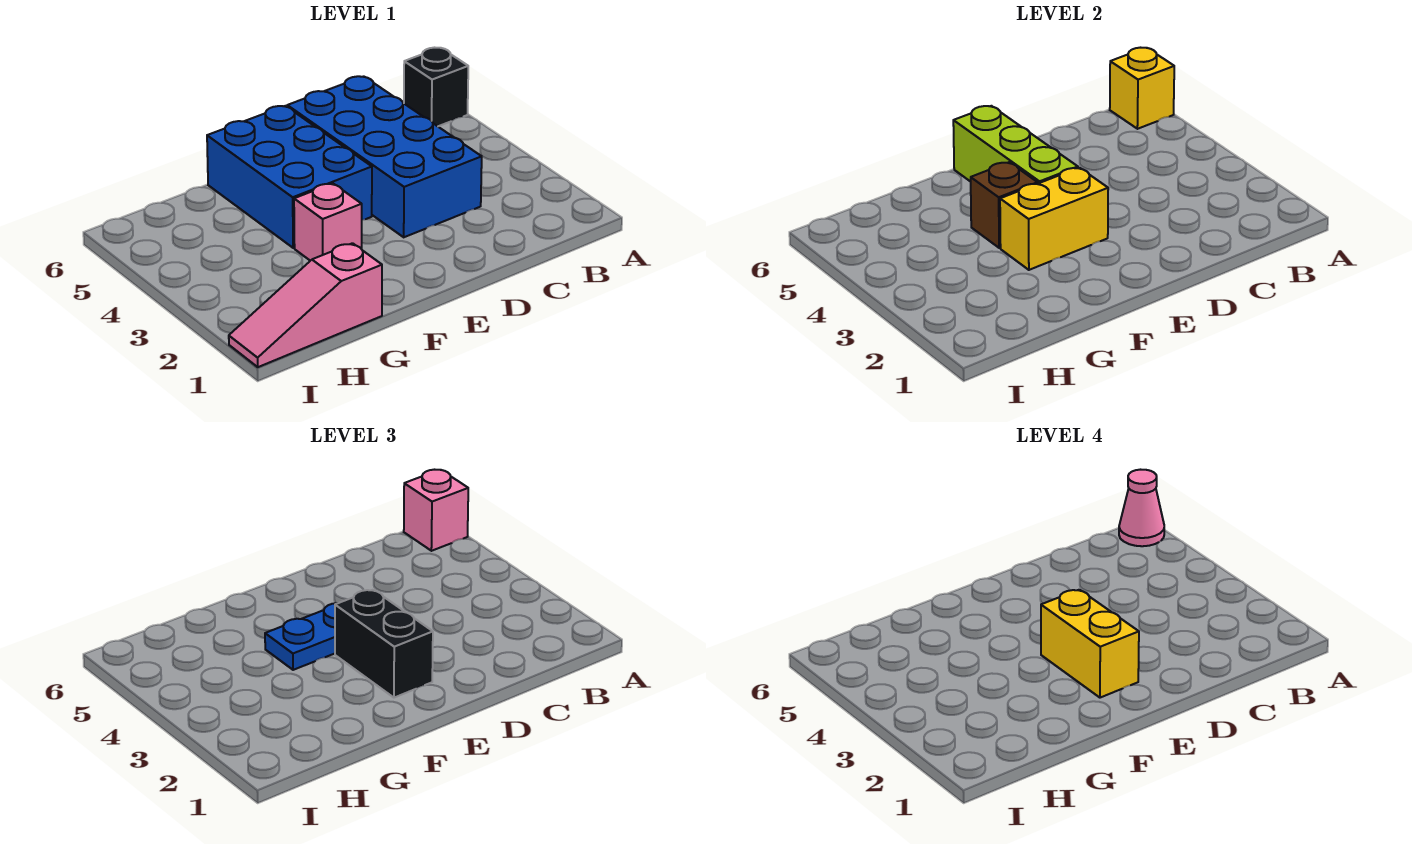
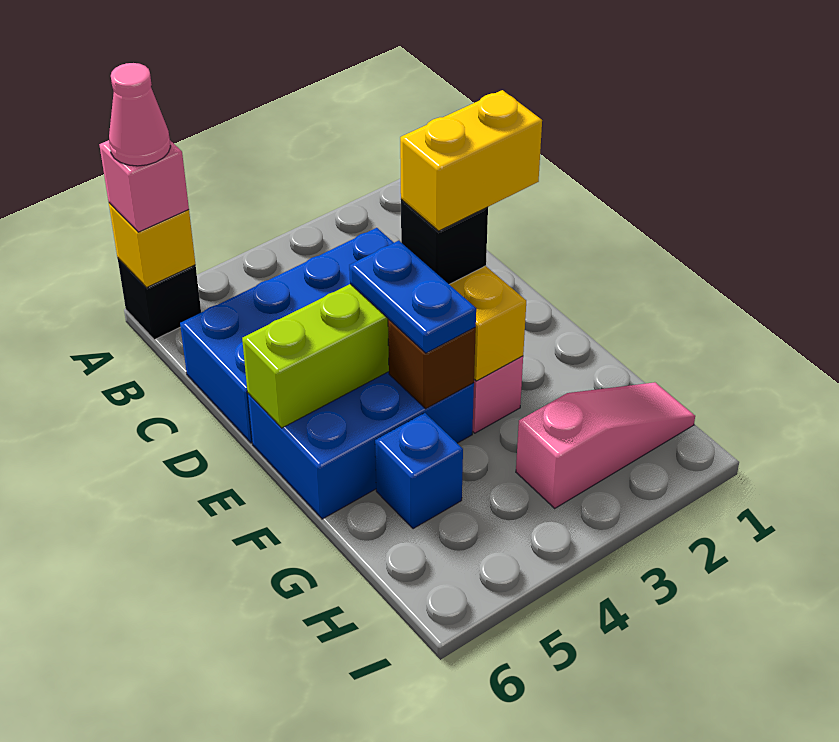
black 1x2 brick [335,590,433,698] -> black 1x1 brick [401,200,488,285]
pink 1x3 slope [229,243,382,367] -> pink 1x3 slope turned to [516,382,695,508]
none -> blue 1x1 brick [375,413,463,529]

